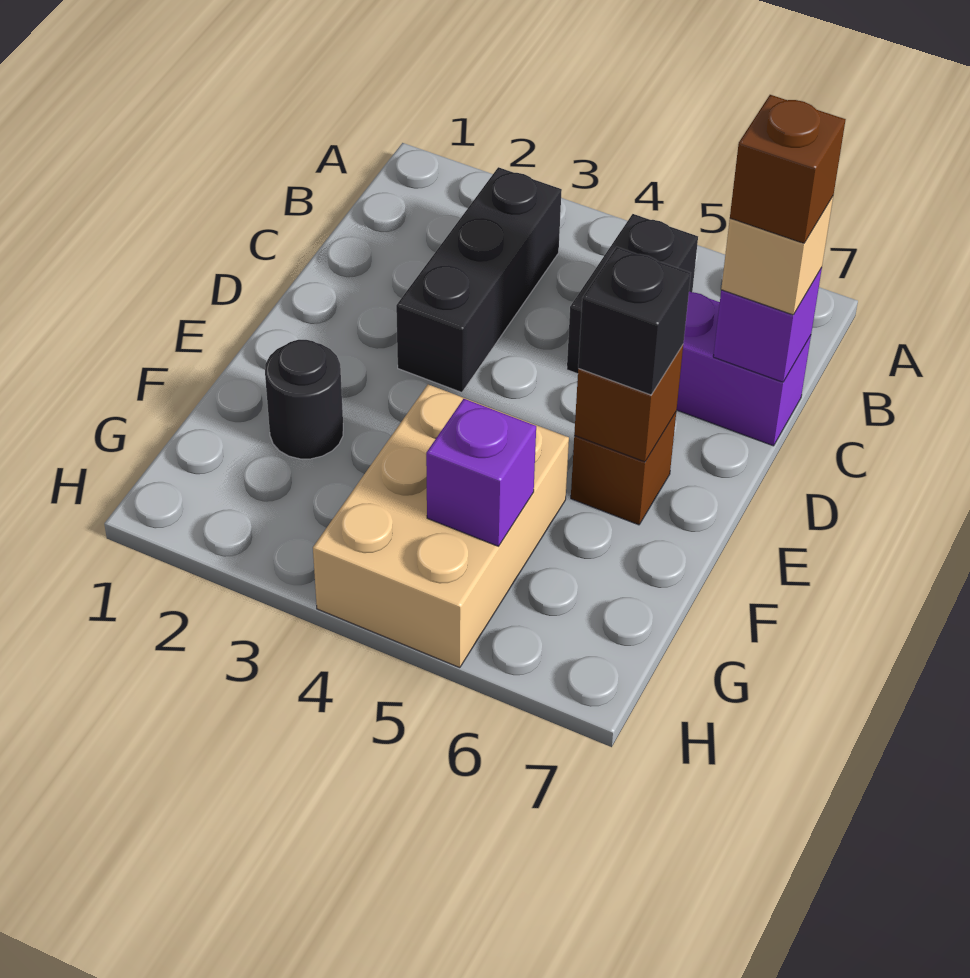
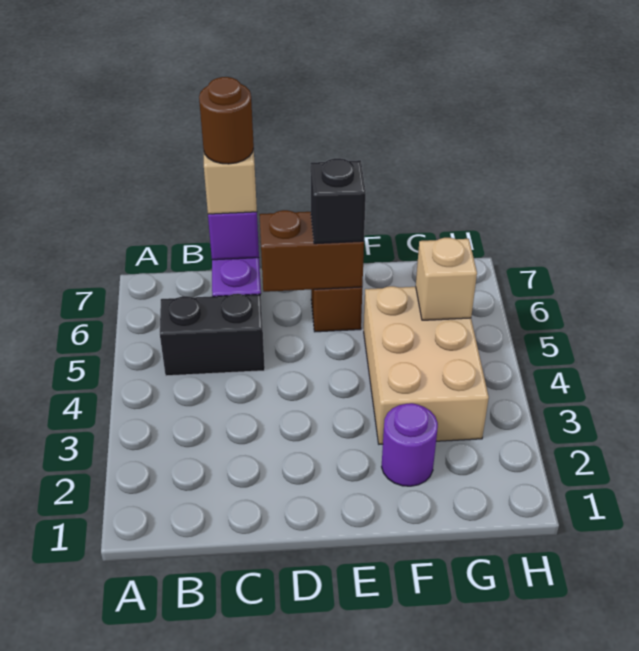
black 1x3 brick [396,167,562,392] -> none
brown 1x1 brick [730,95,846,243] -> brown 1x1 round brick [199,77,254,164]
brown 1x1 brick [574,345,683,462] -> brown 1x2 brick [259,210,364,292]
black 1x1 round brick [265,340,343,459] -> purple 1x1 round brick [382,403,438,486]
tan 2x3 brick [313,384,569,668] -> tan 2x3 brick turned to [364,286,489,444]
purple 1x1 brick [426,399,536,546] -> tan 1x1 brick [416,238,477,320]

